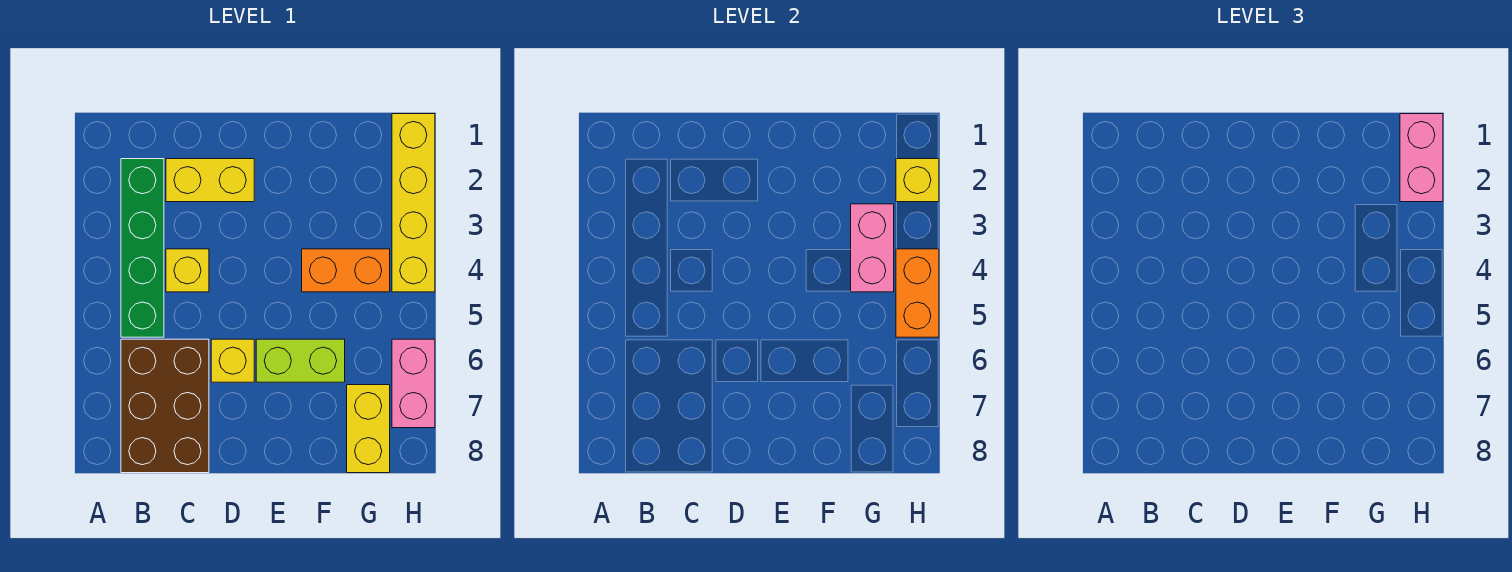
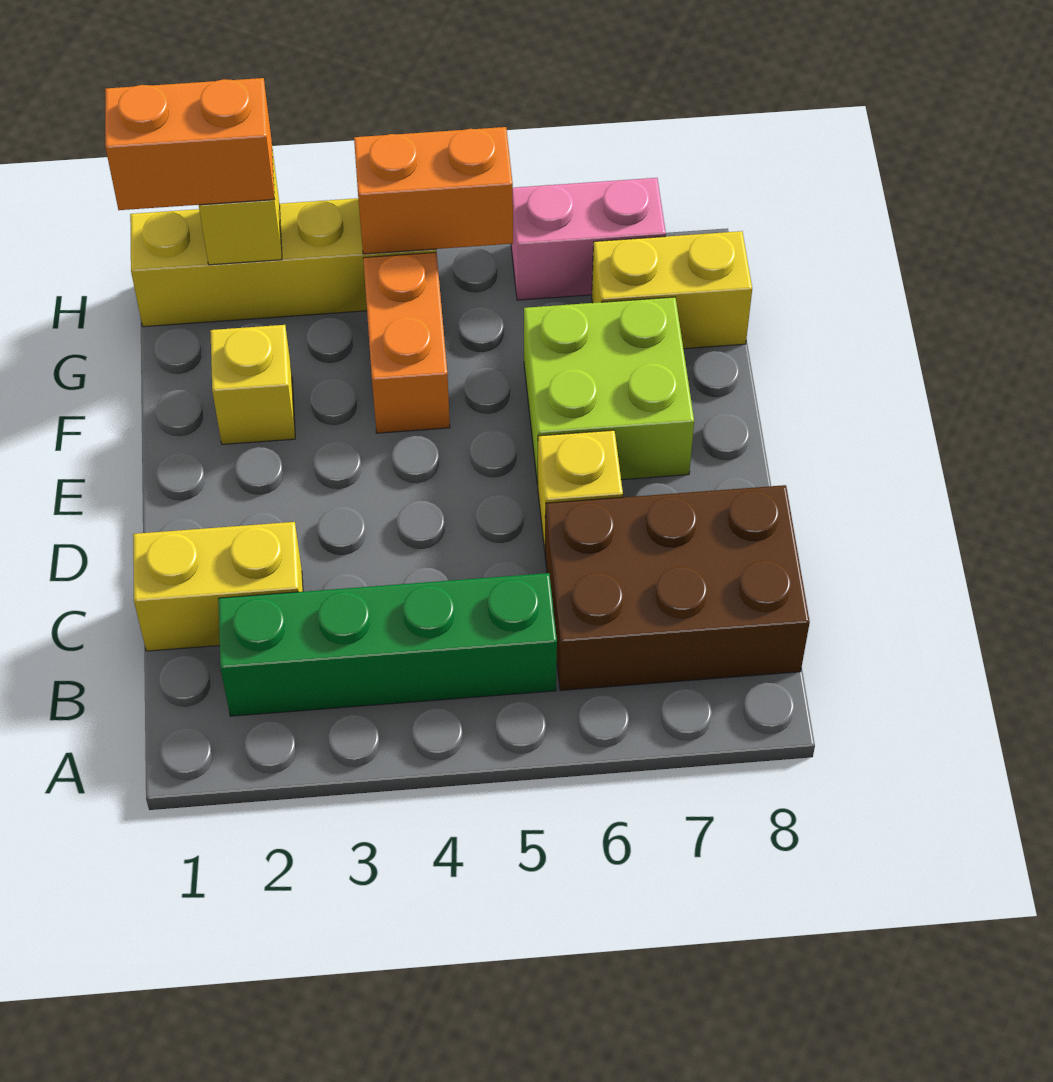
yellow 1x2 brick [166,159,254,202] -> yellow 1x2 brick turned to [133,522,303,651]
yellow 1x1 brick [166,249,209,292] -> yellow 1x1 brick moved to [210,325,295,445]
lime 1x2 brick [256,339,345,382] -> lime 2x2 brick [524,297,694,486]
pink 1x2 brick [851,204,894,292] -> none
pink 1x2 brick [1400,114,1443,202] -> orange 1x2 brick [105,78,275,210]

